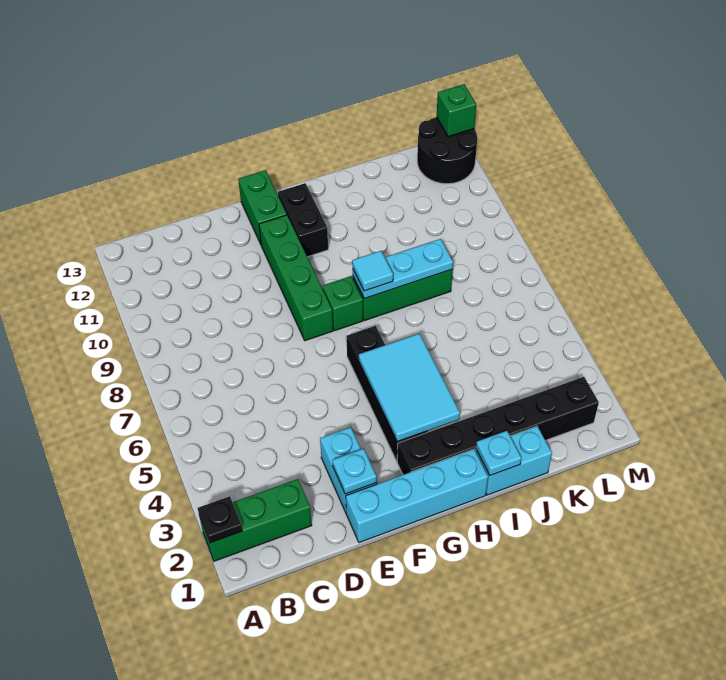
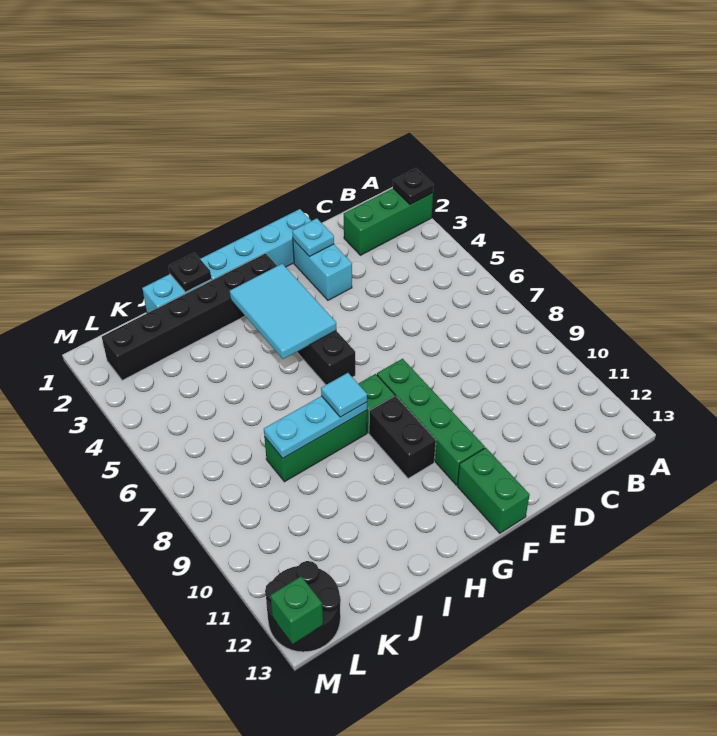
black 1x2 brick [278,183,328,257] -> black 1x2 brick moved to [369,396,436,478]
cyan 1x1 plate [476,431,521,475] -> black 1x1 plate [169,253,211,292]

